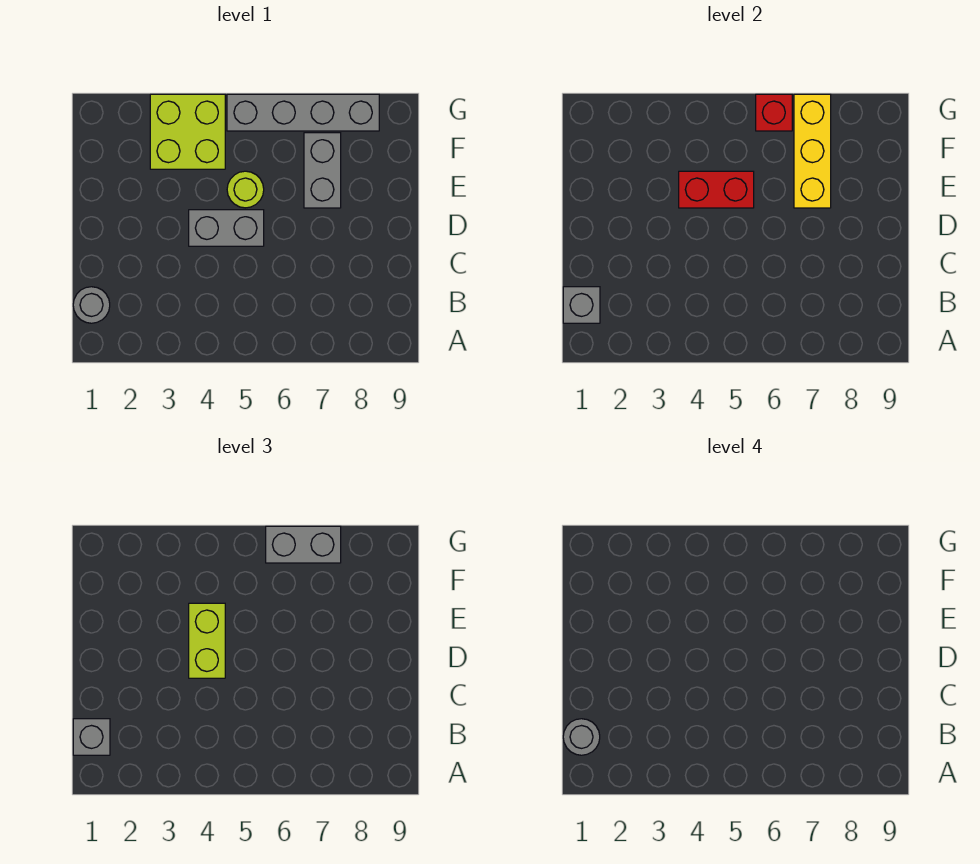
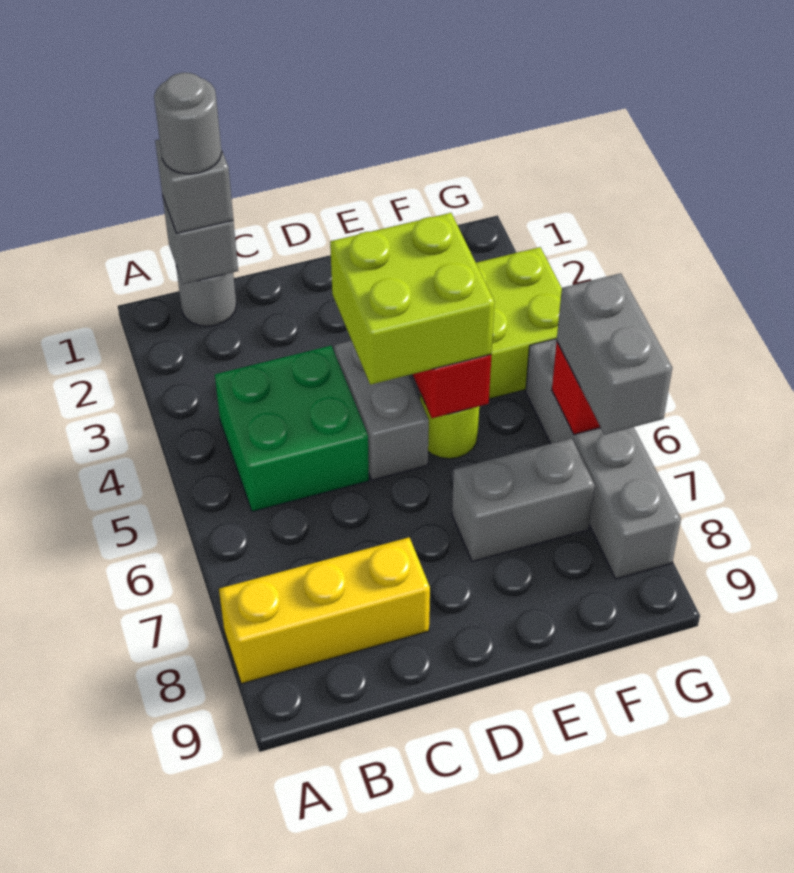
none -> green 2x2 brick [215,346,369,512]
lime 1x2 brick [189,603,225,678] -> lime 2x2 brick [330,213,495,385]
yellow 1x3 brick [794,94,831,208] -> yellow 1x3 brick moved to [219,538,430,684]

